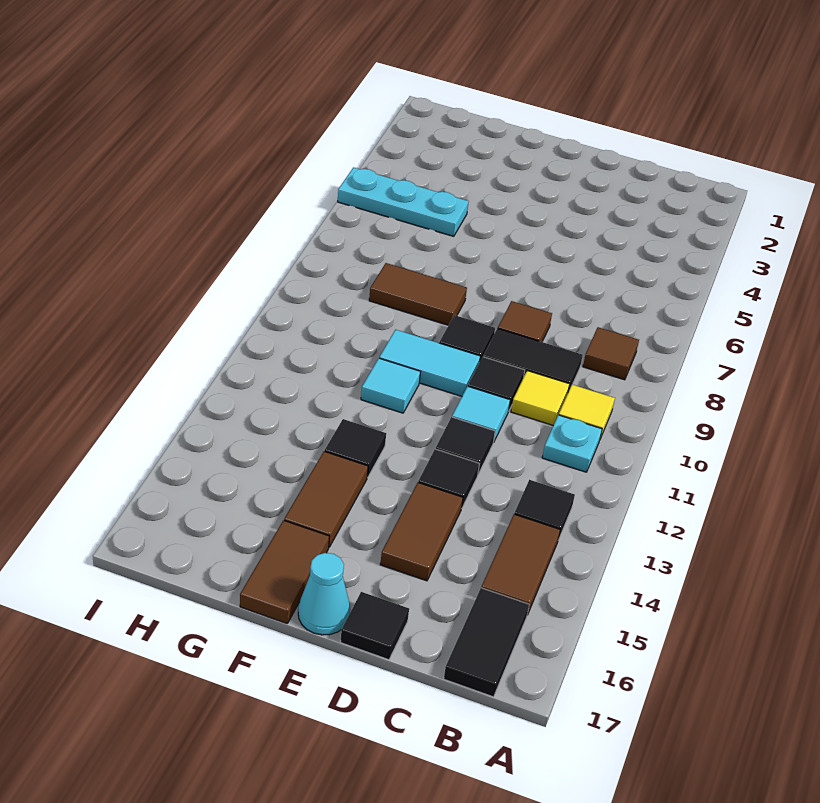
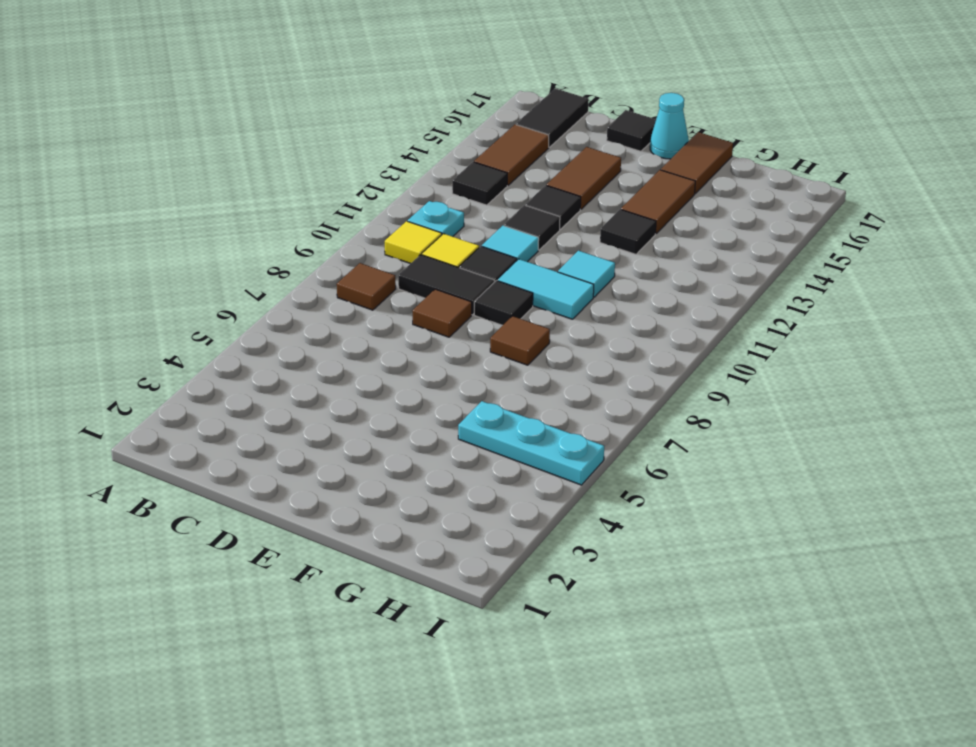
brown 1x2 tile [369,263,467,325] -> brown 1x1 tile [490,316,550,365]

